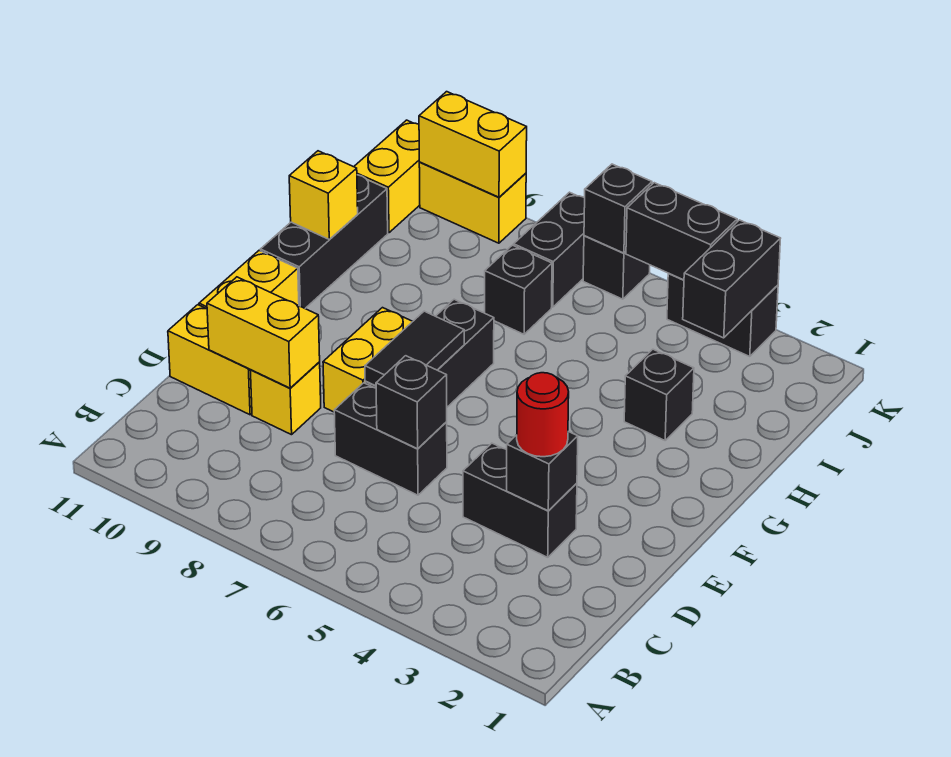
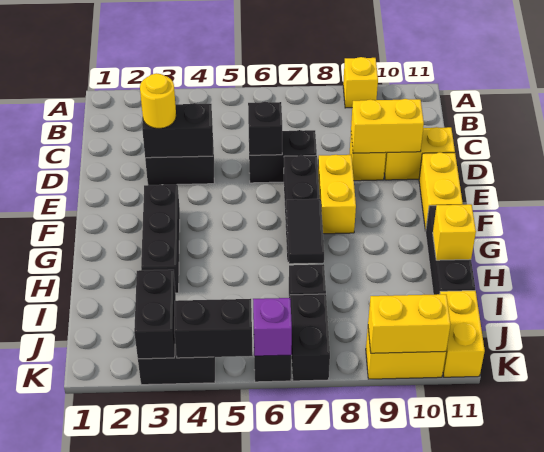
none -> yellow 1x1 brick [343,57,378,108]
black 1x1 brick [507,432,578,511] -> black 1x2 brick [142,103,213,158]
red 1x1 round brick [517,373,569,457] -> yellow 1x1 round brick [140,73,176,129]
black 1x2 tile [365,311,464,386] -> black 1x2 tile moved to [286,199,324,264]
black 1x1 brick [624,349,694,440] -> black 1x3 brick [141,185,180,293]
black 1x1 brick [584,164,652,253] -> purple 1x1 brick [253,298,292,356]

